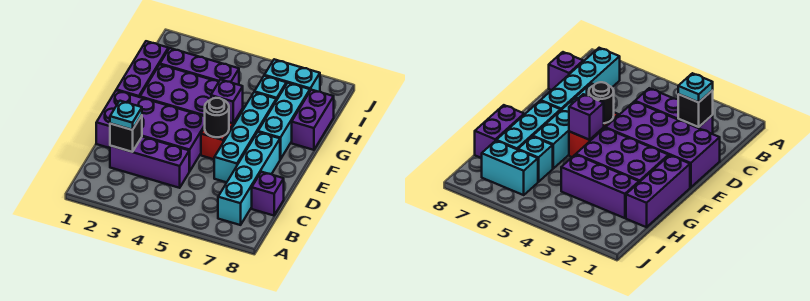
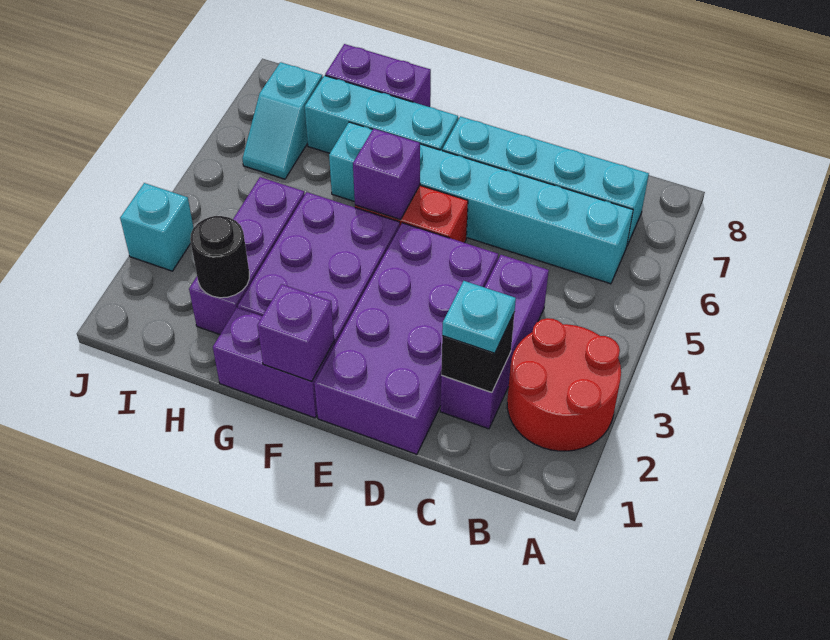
none -> red 2x2 round brick [507,318,621,451]
purple 1x1 brick [252,172,284,216] -> purple 1x1 brick moved to [257,284,334,381]
cyan 1x4 brick [214,92,276,182] -> cyan 1x6 brick [329,122,633,284]
black 1x1 round brick [205,98,229,137] -> black 1x1 round brick moved to [190,216,249,298]
purple 1x3 brick [117,41,168,97] -> purple 1x2 brick [213,308,335,418]
cyan 1x1 brick [254,76,286,101] -> cyan 1x1 brick moved to [120,183,194,271]
cyan 1x2 brick [264,59,320,92] -> cyan 1x2 slope [242,62,322,179]

